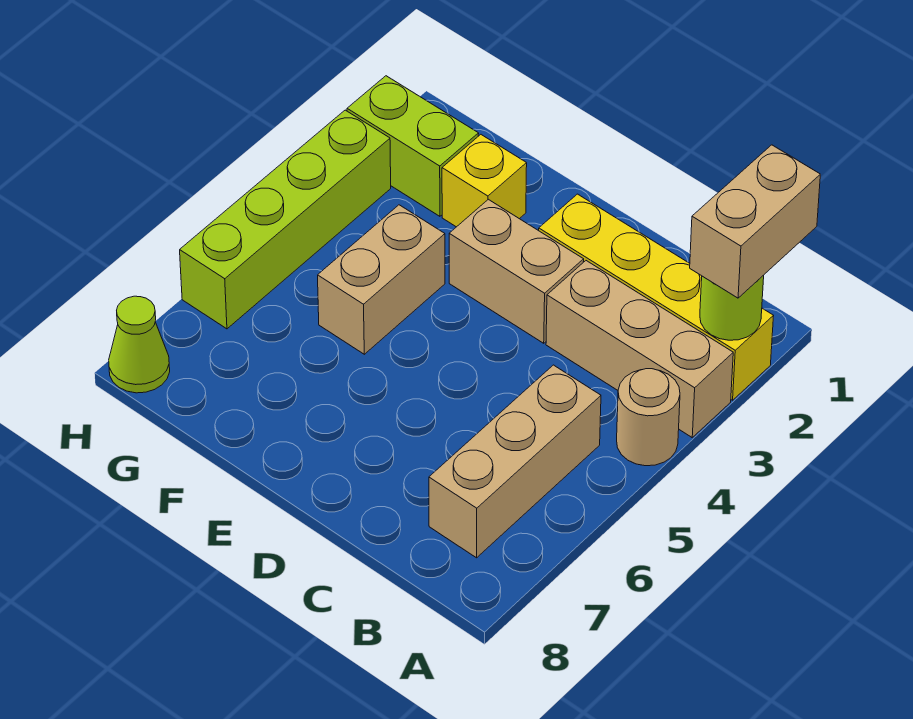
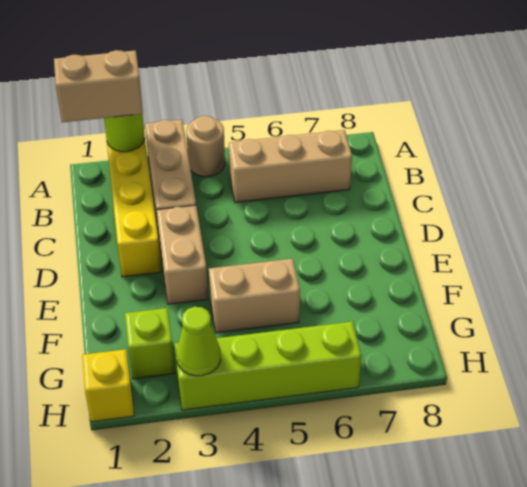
yellow 1x1 brick [442,135,527,227] -> yellow 1x1 brick moved to [82,349,134,422]
lime 1x2 brick [347,76,479,216] -> lime 1x1 brick [125,308,175,379]
lime 1x1 cone [109,296,170,393] -> lime 1x1 cone moved to [176,307,221,376]

